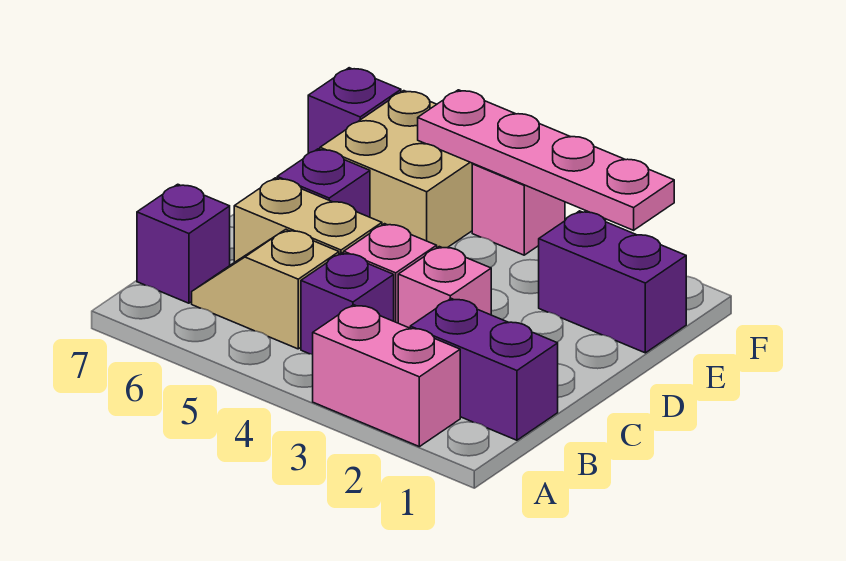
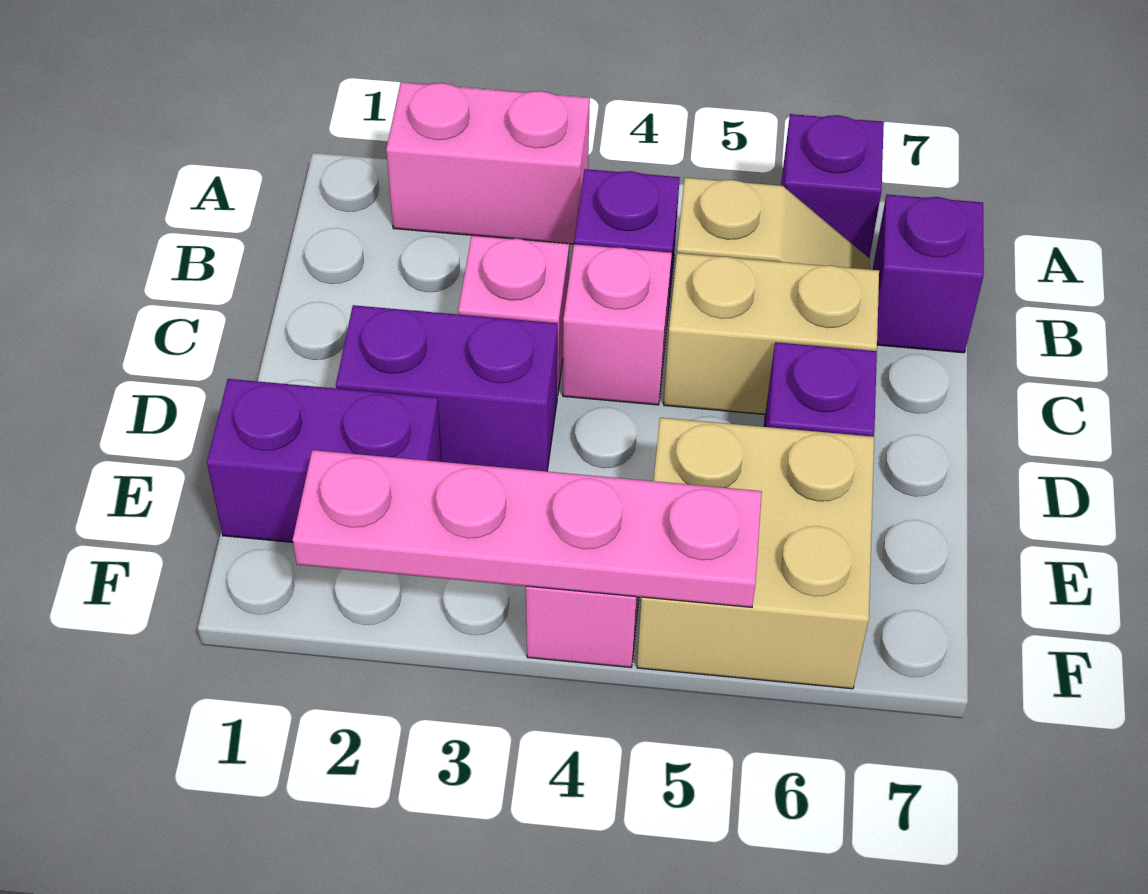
purple 1x2 brick [410,299,558,440] -> purple 1x2 brick moved to [336,305,558,471]
purple 1x1 brick [308,68,401,153] -> purple 1x1 brick moved to [781,114,884,258]

